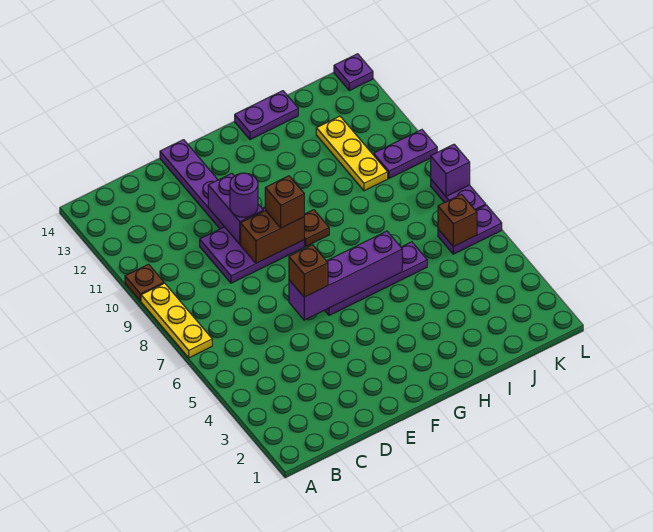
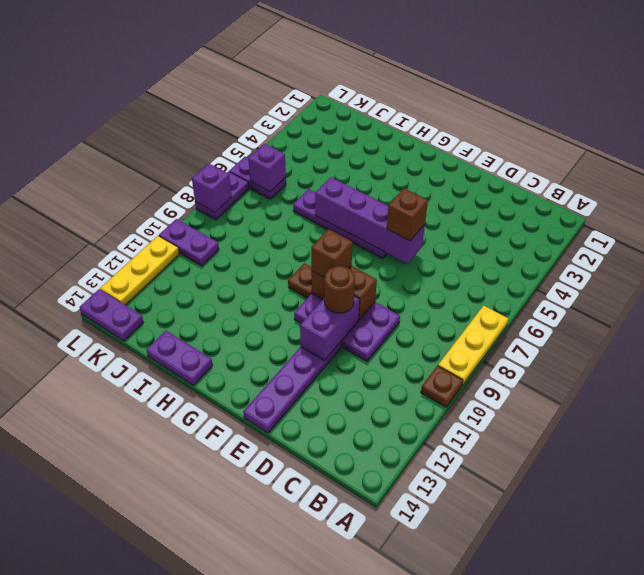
purple 1x1 round brick [230,173,258,217] -> brown 1x1 round brick [324,266,355,313]
yellow 1x3 plate [316,116,388,191] -> yellow 1x3 plate moved to [100,236,179,305]
brown 1x1 brick [438,194,477,247] -> purple 1x1 brick [248,144,286,192]
purple 1x1 plate [334,54,373,91] -> purple 1x2 plate [79,289,144,341]

